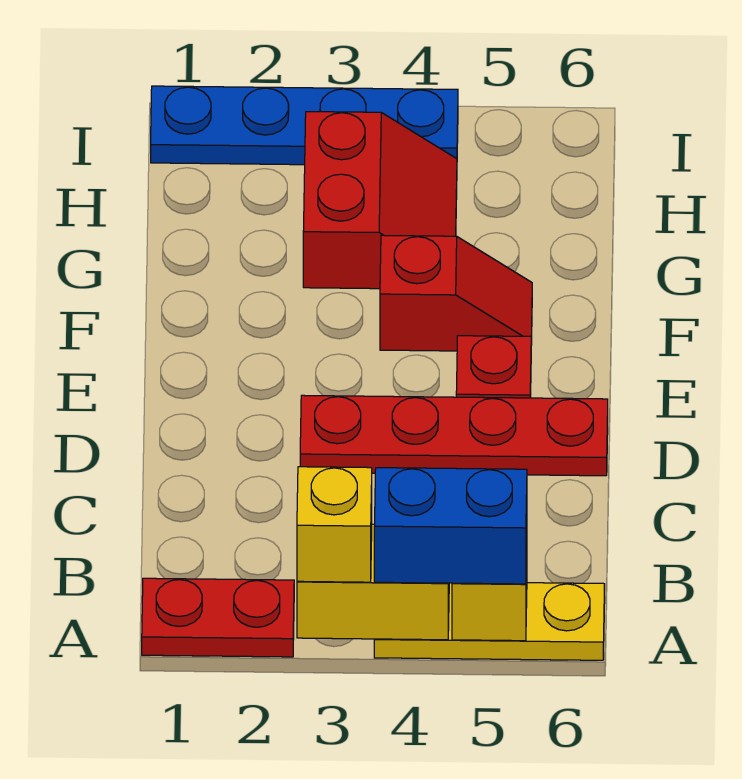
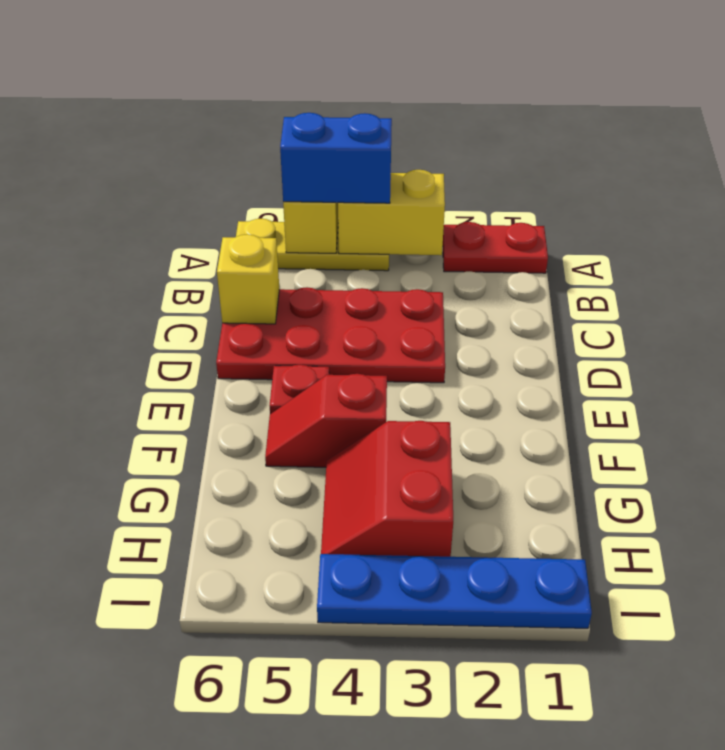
yellow 1x1 brick [297,467,372,582] -> yellow 1x1 brick moved to [217,234,279,324]
red 1x4 plate [300,395,608,476] -> red 2x4 plate [216,287,445,383]

